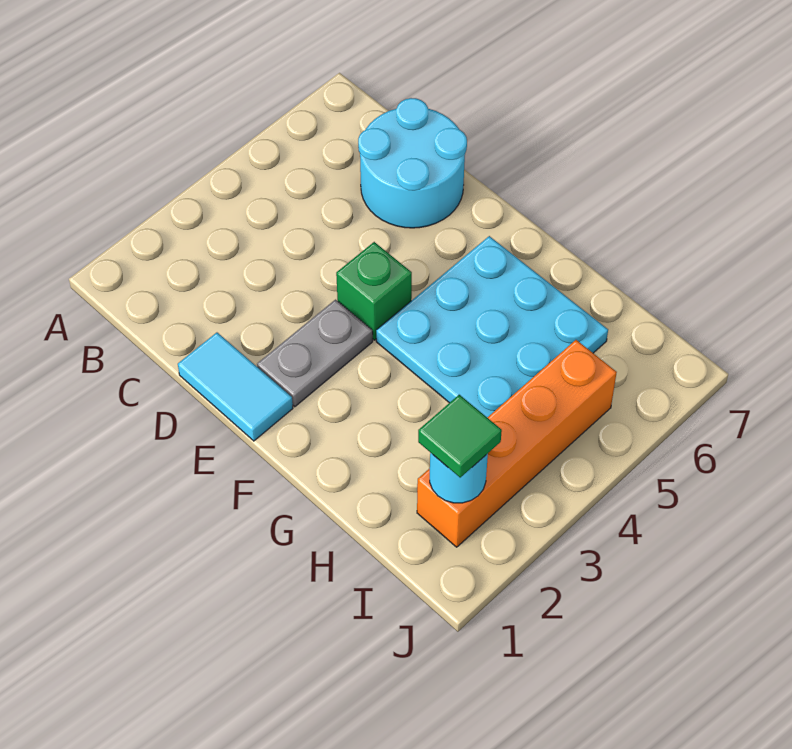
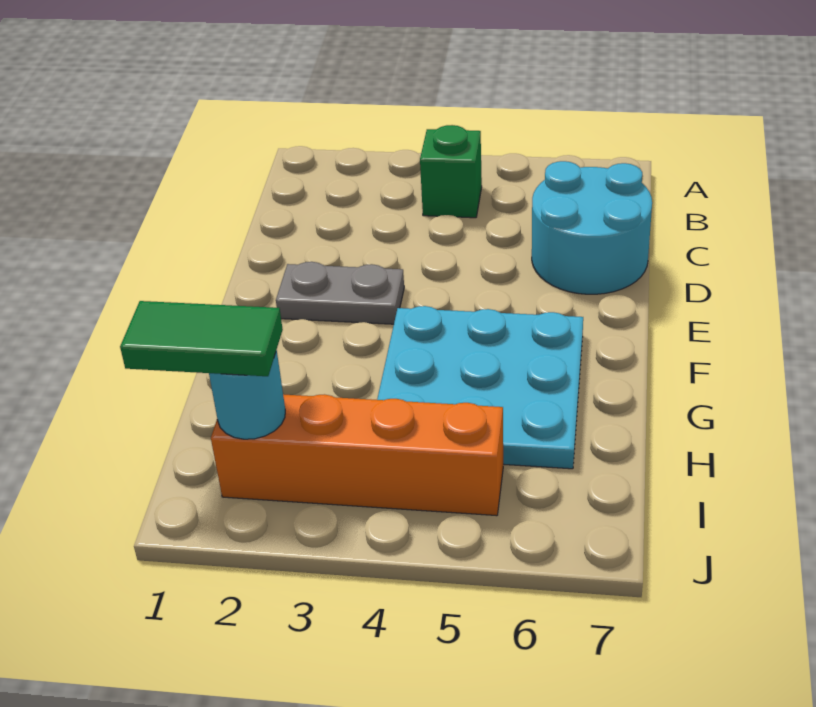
cyan 1x2 tile [178,333,293,441] -> none
green 1x1 brick [336,242,412,340] -> green 1x1 brick moved to [420,125,482,218]
green 1x1 tile [418,395,502,477] -> green 1x2 tile [120,301,283,376]

